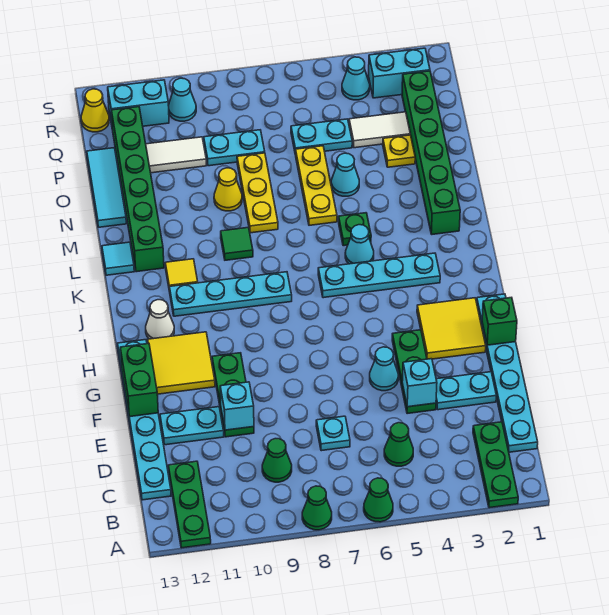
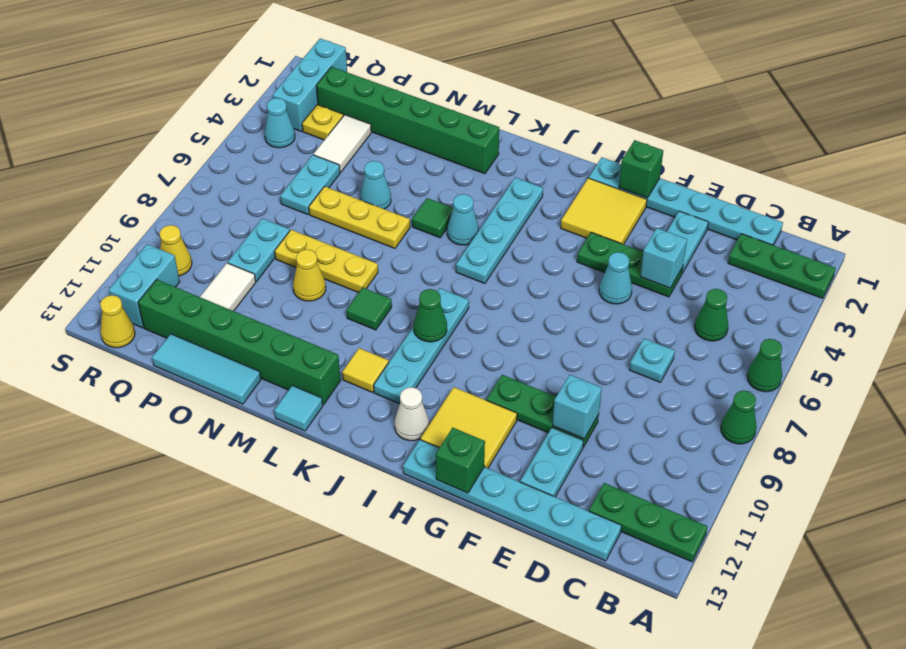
green 1x1 cone [262,439,292,482] -> green 1x1 cone moved to [414,289,447,342]
green 1x2 brick [120,343,158,417] -> green 1x1 brick [436,428,485,493]
green 1x1 plate [339,213,371,246] -> green 1x1 tile [412,198,453,238]
yellow 1x1 plate [383,135,415,167] -> yellow 1x1 plate moved to [302,105,343,140]
cyan 1x2 brick [369,48,430,98] -> cyan 1x3 brick [273,38,347,131]
cyan 1x1 cone [169,78,196,121] -> yellow 1x1 cone [159,225,192,276]

